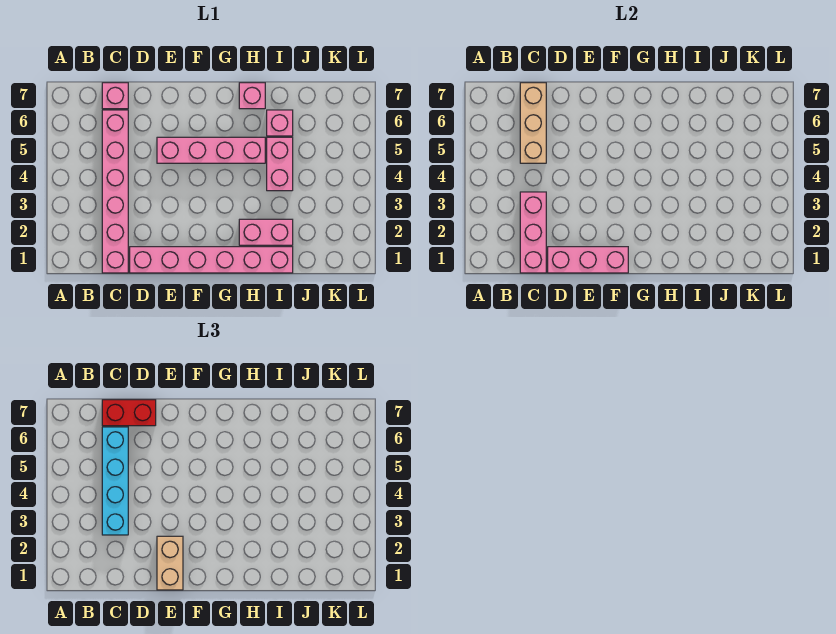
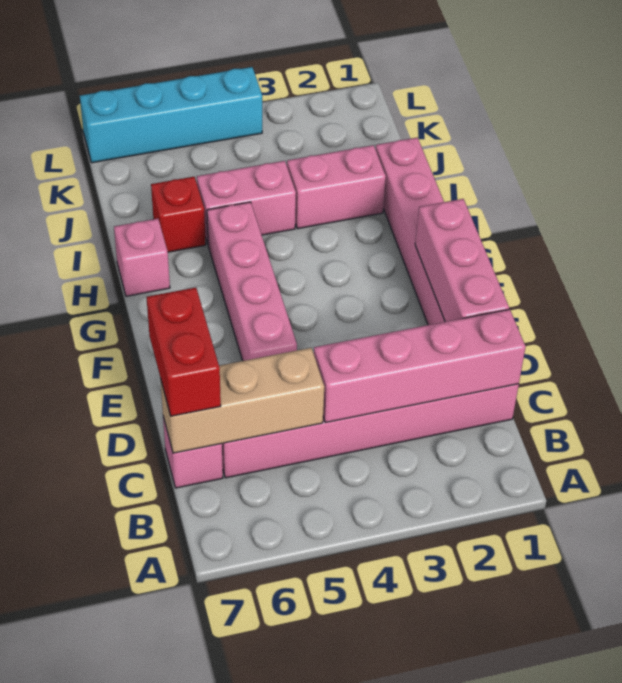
pink 1x3 brick [520,192,546,273] -> pink 1x4 brick [314,309,526,423]
cyan 1x4 brick [102,427,128,535] -> cyan 1x4 brick moved to [80,67,262,163]
tan 1x2 brick [157,536,183,590] -> none
pink 1x2 brick [239,219,293,245] -> pink 1x2 brick turned to [287,145,386,229]
pink 1x1 brick [267,110,293,136] -> red 1x1 brick [151,177,206,252]

